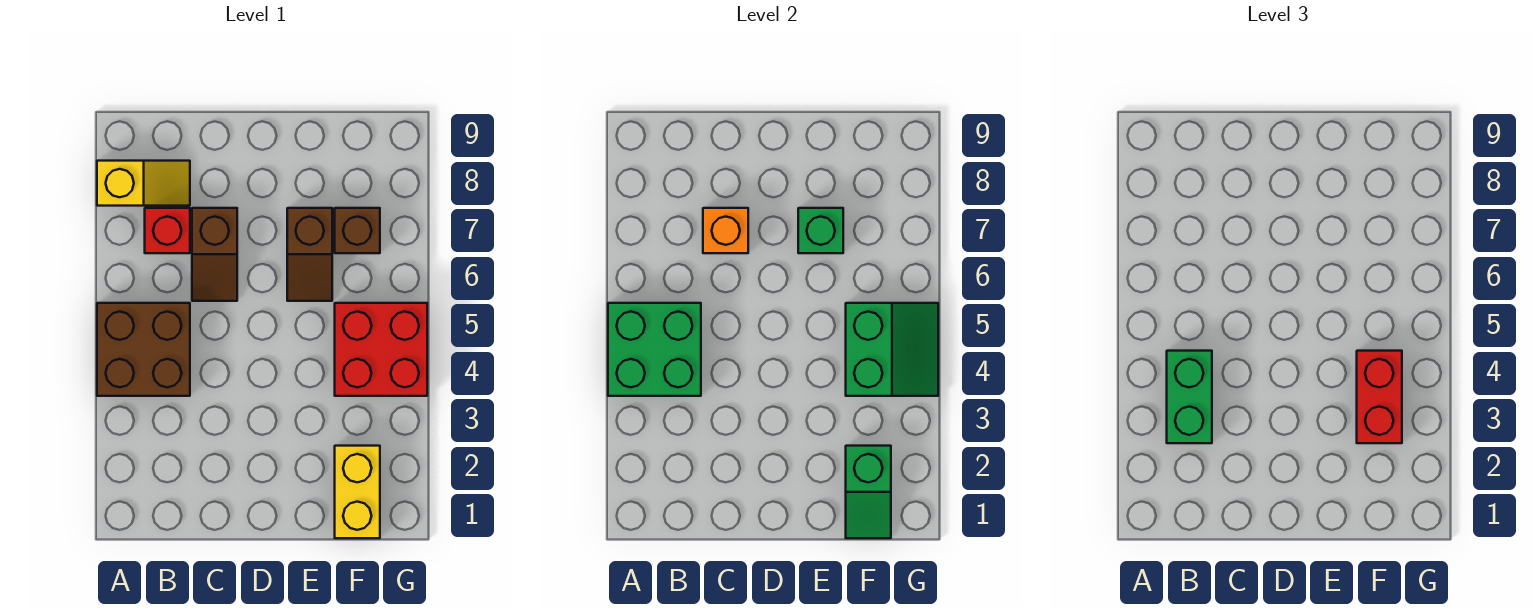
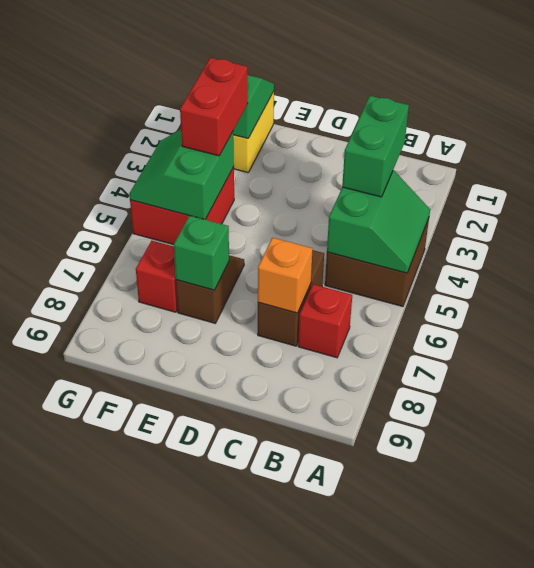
green 2x2 brick [608,303,701,396] -> green 2x2 slope [327,170,430,273]
yellow 1x2 slope [97,161,190,206] -> none
brown 1x2 slope [192,208,237,301] -> brown 1x2 brick [258,250,324,346]
brown 1x1 brick [335,208,380,253] -> red 1x1 brick [136,241,178,312]

